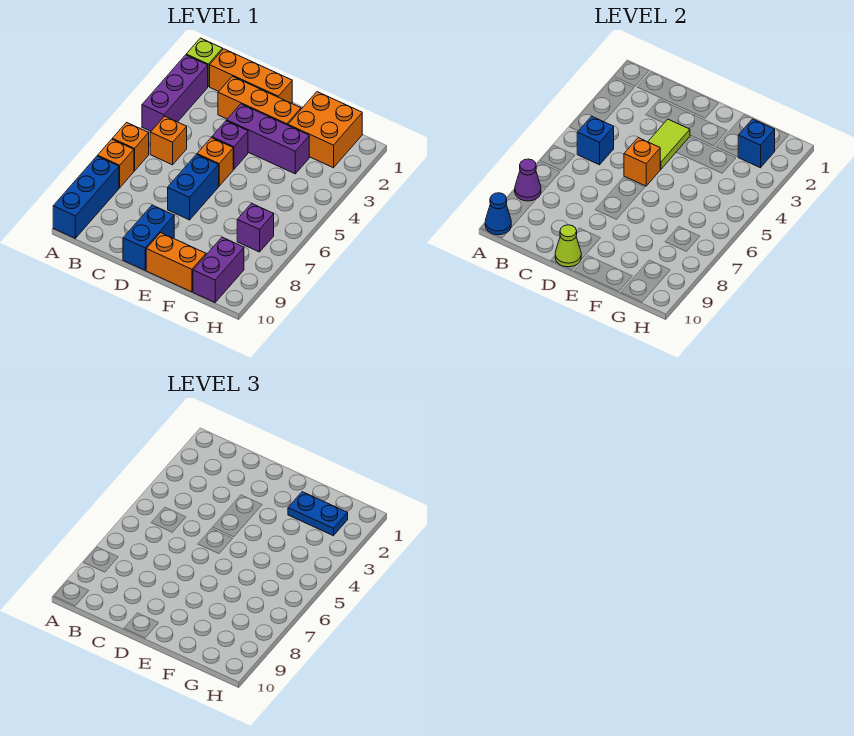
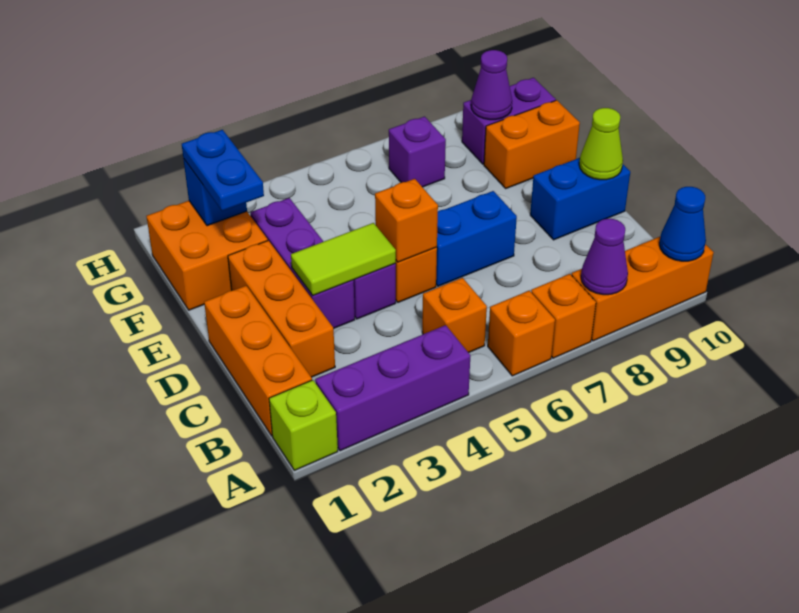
blue 1x3 brick [53,156,119,238] -> orange 1x3 brick [572,237,714,341]
blue 1x1 brick [577,116,614,165] -> none
orange 1x2 brick [146,233,206,292] -> orange 1x2 brick turned to [484,100,580,188]
none -> purple 1x1 cone [471,50,512,120]

